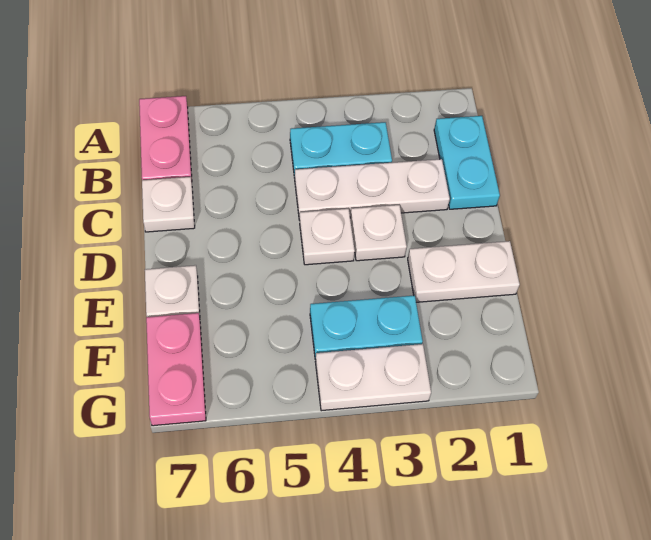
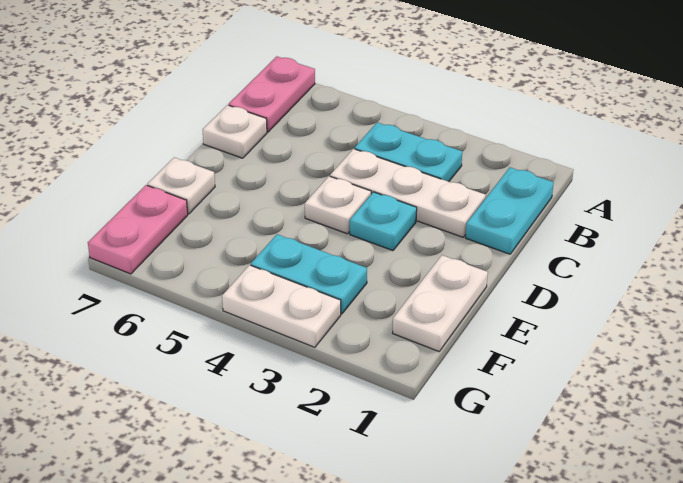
white 1x1 plate [350,205,407,261] -> cyan 1x1 plate [350,192,417,251]
white 1x2 plate [408,241,520,302] -> white 1x2 plate turned to [393,255,488,351]

